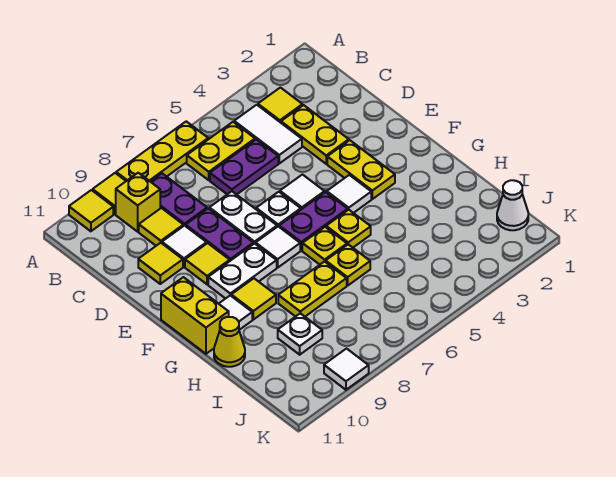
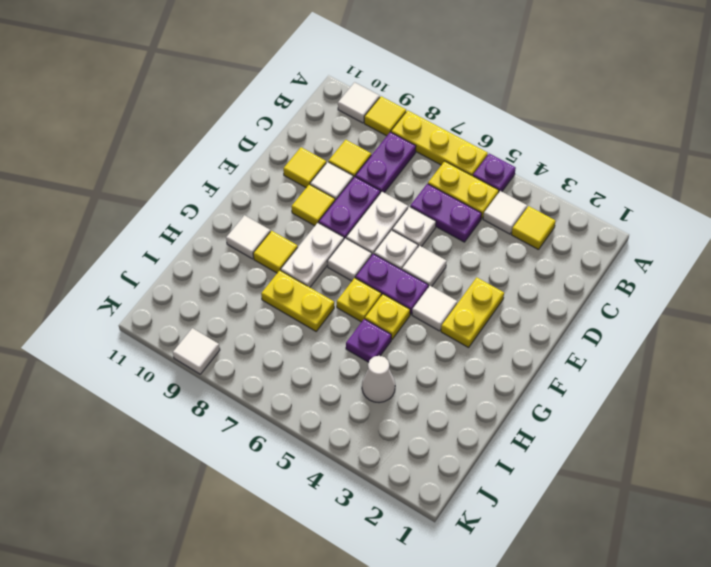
none -> purple 1x1 plate [473,154,516,192]
yellow 1x1 tile [69,190,113,231] -> white 1x1 tile [338,82,380,123]
white 1x2 tile [234,105,302,163] -> white 1x1 tile [483,191,527,234]
yellow 1x1 brick [116,173,160,232] -> none
yellow 1x2 plate [281,105,349,164] -> none
white 1x2 plate [208,243,277,299] -> white 1x2 plate turned to [281,223,344,287]
yellow 1x2 brick [161,277,229,354] -> none
none -> purple 1x1 plate [346,319,391,362]
yellow 1x1 plate [326,244,370,286] -> none
yellow 1x1 cone [214,317,245,367] -> none
white 1x1 plate [278,313,322,355] -> white 1x1 plate moved to [392,207,436,247]
white 1x1 cone [497,180,528,230] -> white 1x1 cone moved to [362,356,395,403]

